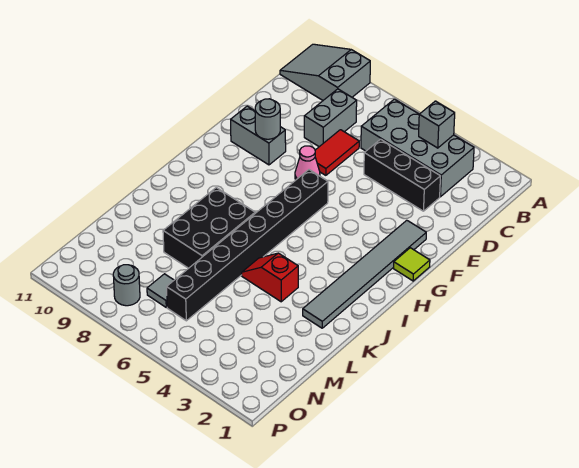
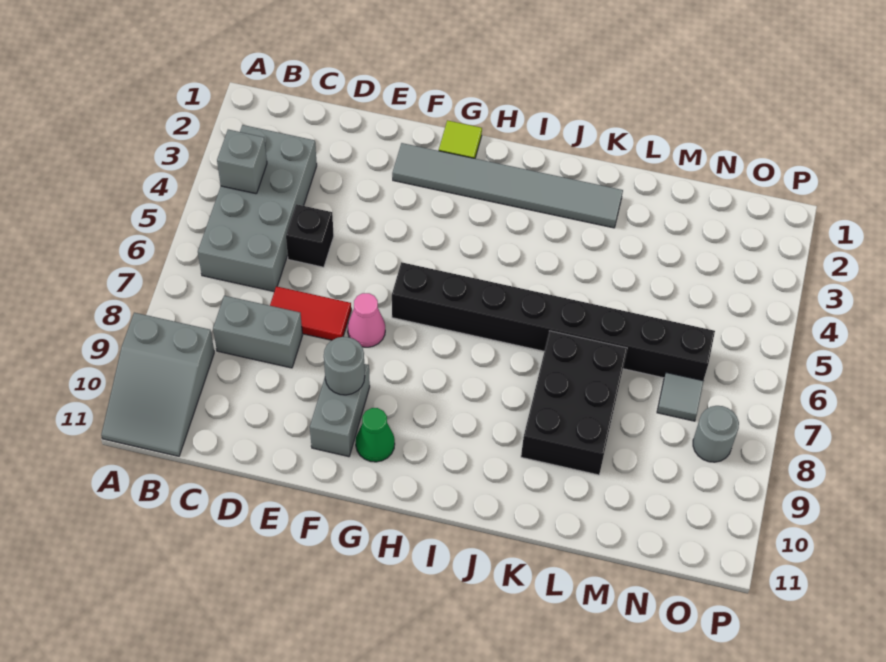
black 1x3 brick [364,139,440,211] -> black 1x1 brick [286,204,334,267]
none -> green 1x1 cone [356,408,395,462]
black 2x3 brick [163,188,255,268] -> black 2x3 brick turned to [521,331,627,475]
red 1x2 slope [242,253,298,302] -> none

